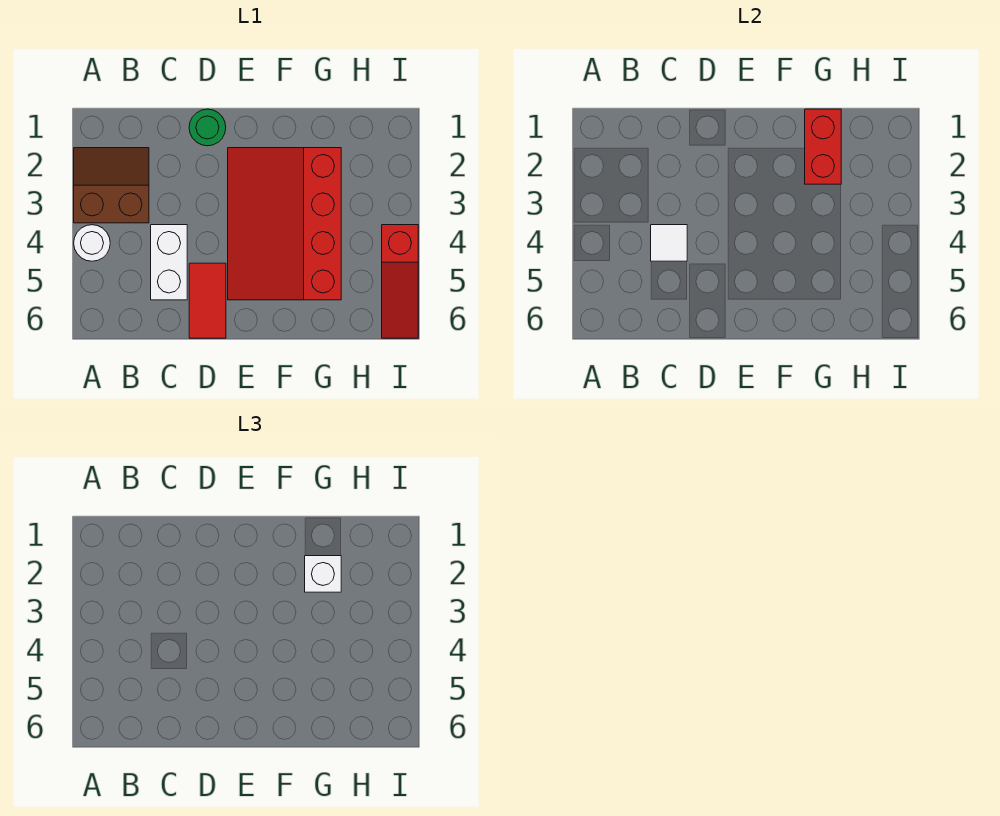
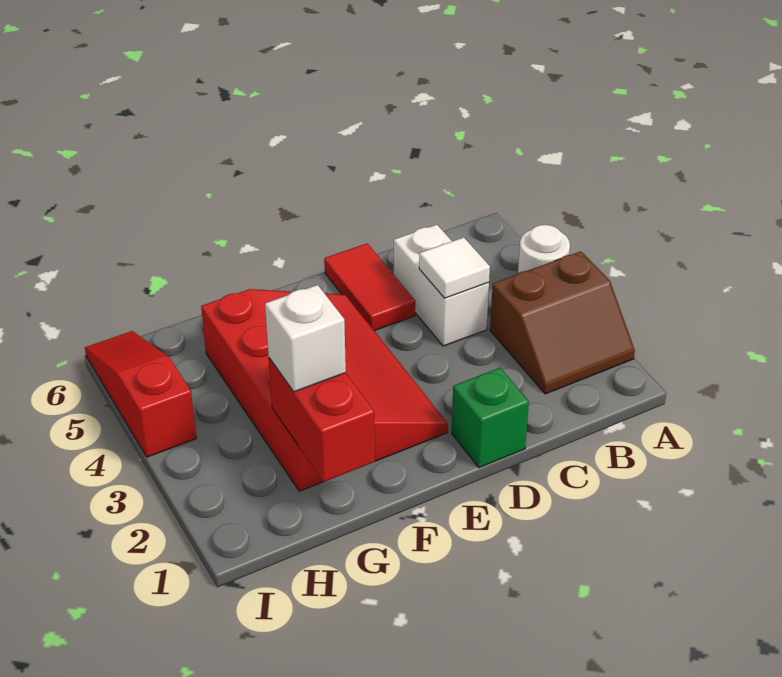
green 1x1 round brick [189,109,226,146] -> green 1x1 brick [452,368,529,468]

